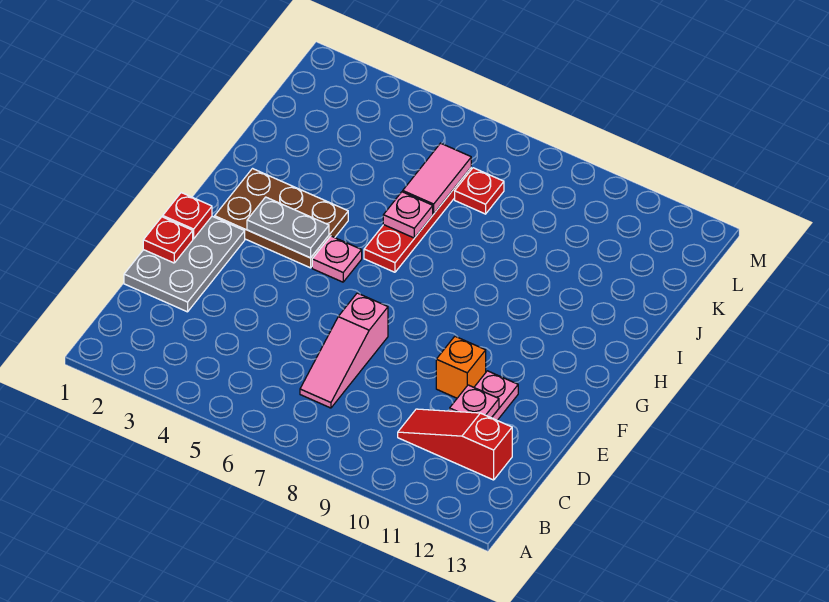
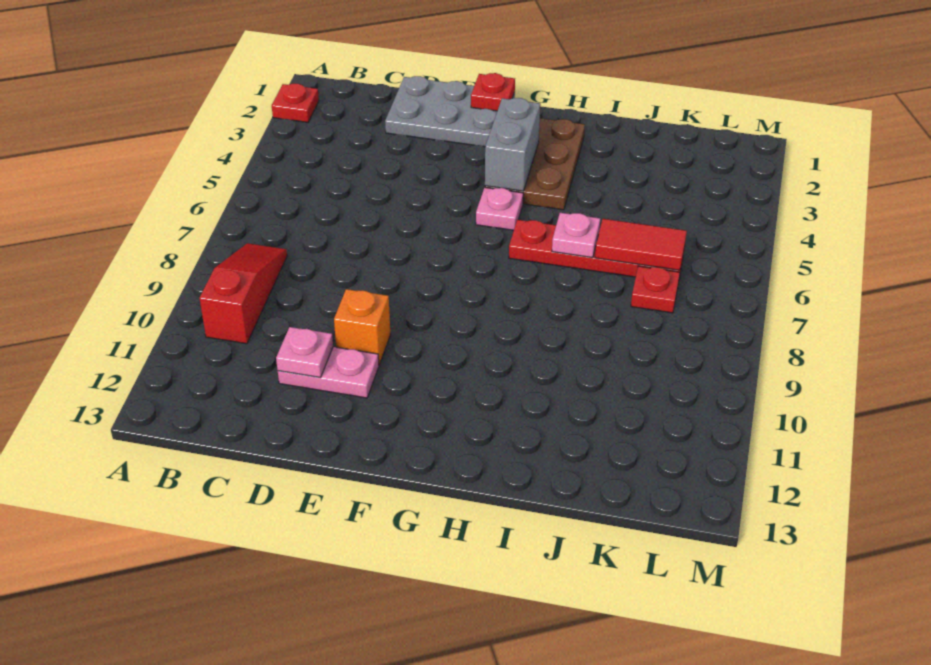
pink 1x3 slope [300,293,388,408] -> none
red 1x3 slope [398,409,512,480] -> red 1x3 slope moved to [200,243,287,344]
red 1x1 plate [143,217,193,263] -> red 1x1 plate moved to [272,84,319,122]
grey 1x2 plate [247,197,329,258] -> grey 1x2 brick [485,98,540,191]
pink 1x2 tile [403,143,471,214] -> red 1x2 tile [595,219,687,270]

